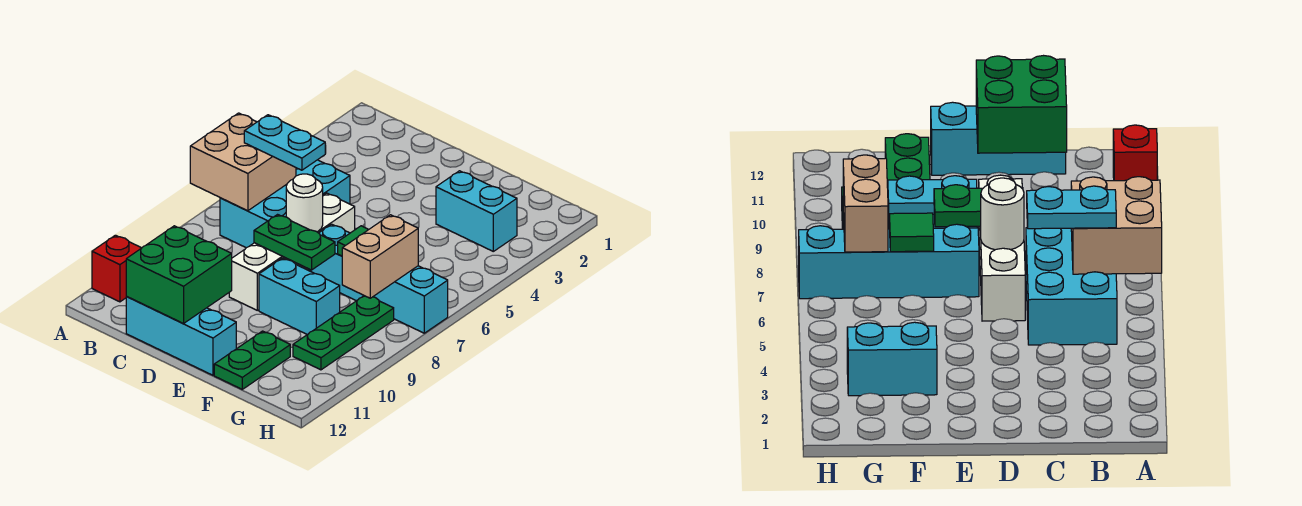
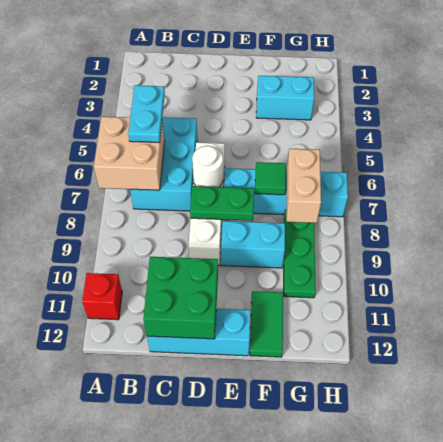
cyan 1x2 plate [244,115,325,170] -> cyan 1x2 plate turned to [128,85,165,143]
green 1x2 plate [214,331,290,389] -> green 1x2 tile [250,291,283,357]

